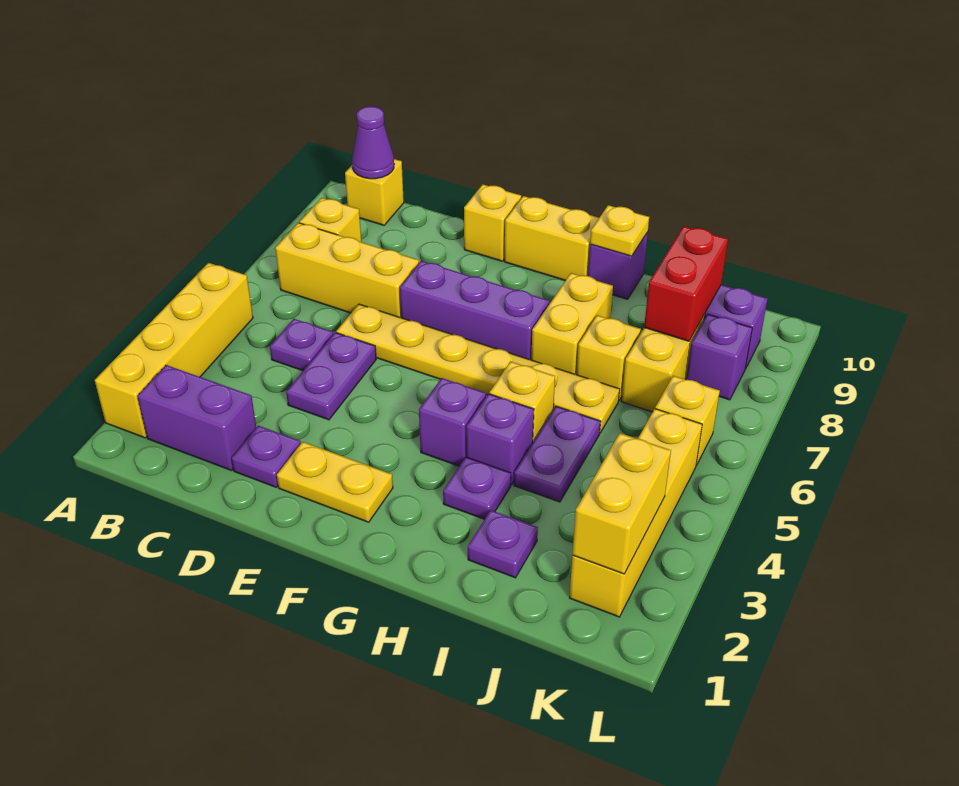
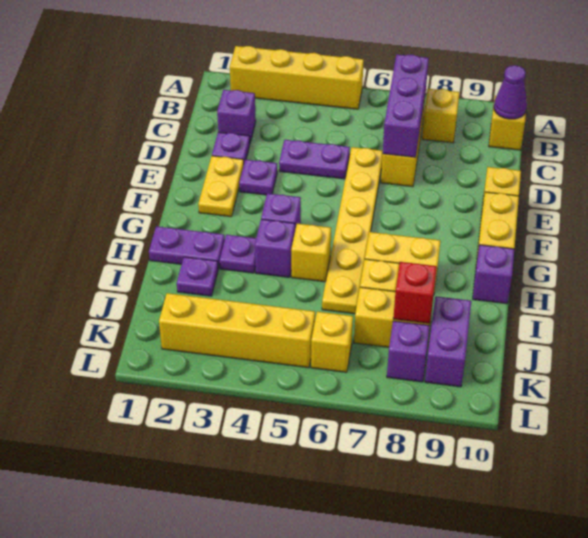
purple 1x2 brick [138,365,256,471] -> purple 1x1 brick [217,90,256,142]
purple 1x1 plate [270,319,333,371] -> purple 1x1 plate moved to [239,160,277,195]
purple 1x3 brick [400,261,549,360] -> purple 1x3 brick moved to [383,55,429,157]
yellow 1x1 plate [590,205,649,256] -> none
purple 1x2 plate [514,406,601,502] -> purple 1x2 plate moved to [149,226,225,269]
red 1x2 brick [644,226,728,341] -> red 1x1 brick [393,262,437,324]
yellow 1x2 brick [573,433,671,574] -> none

